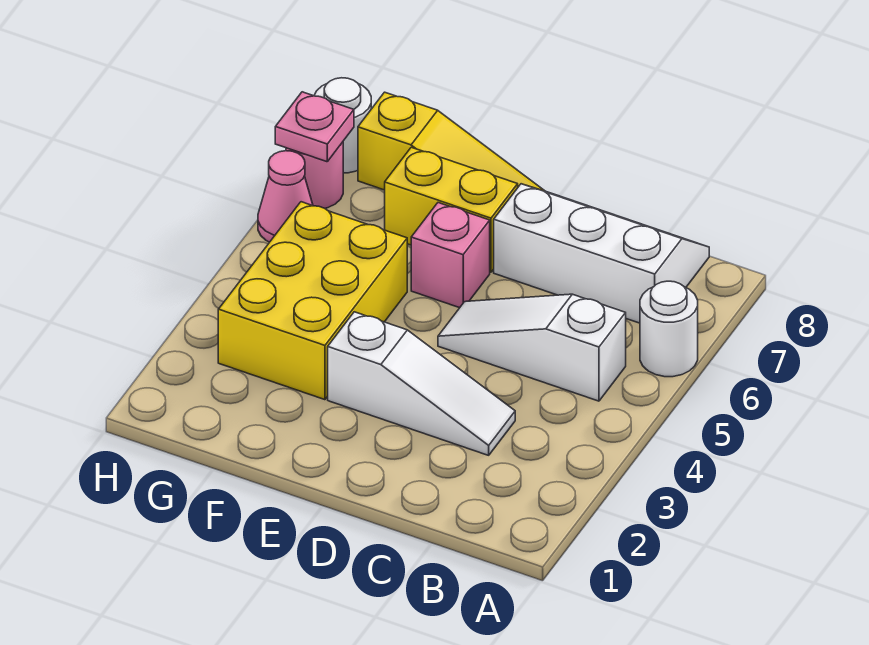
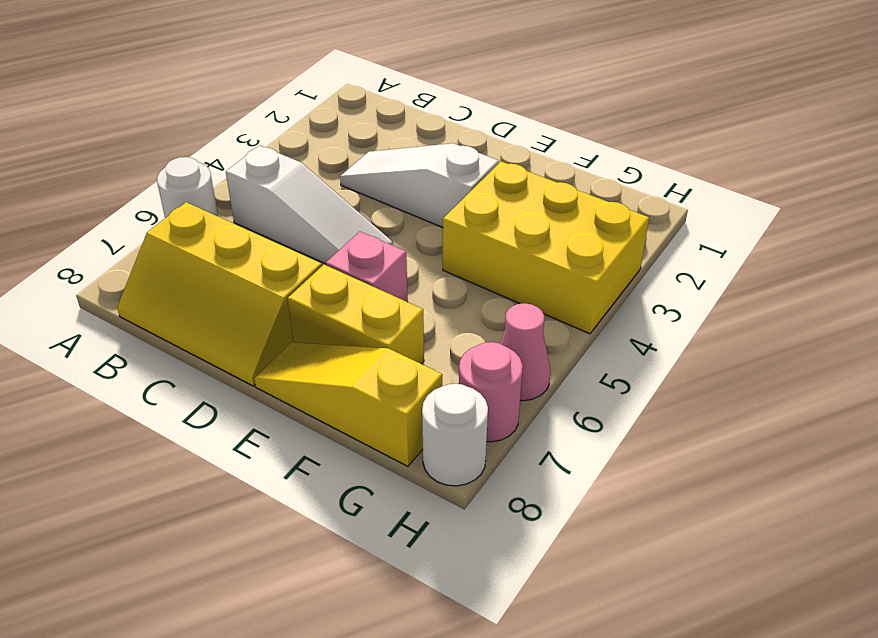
white 2x3 slope [494,184,709,323] -> yellow 2x3 slope [117,202,322,386]
yellow 2x3 brick [218,202,407,400] -> yellow 2x3 brick turned to [443,161,649,334]
pink 1x1 plate [275,92,354,162] -> none

